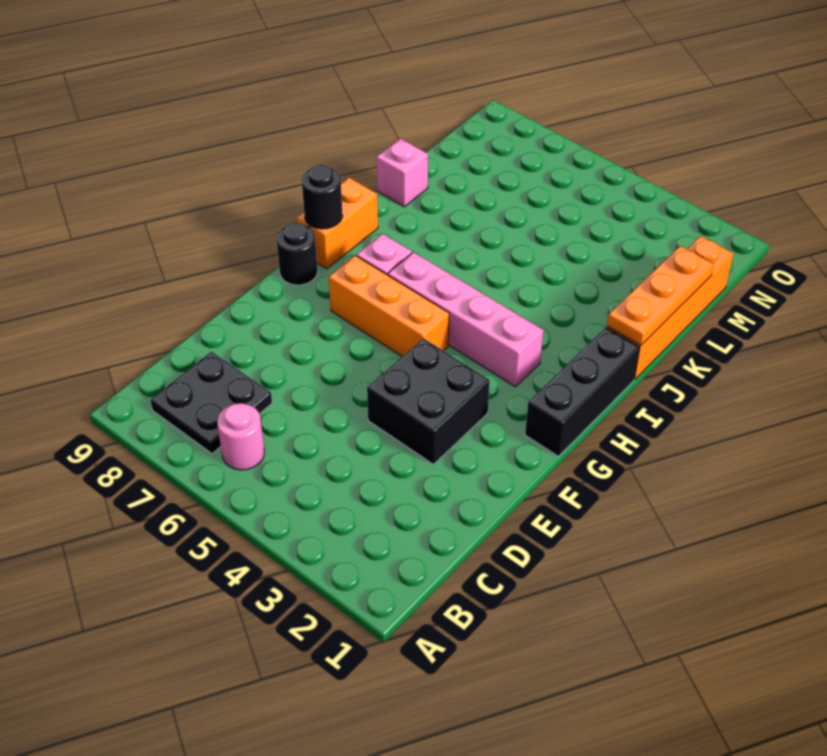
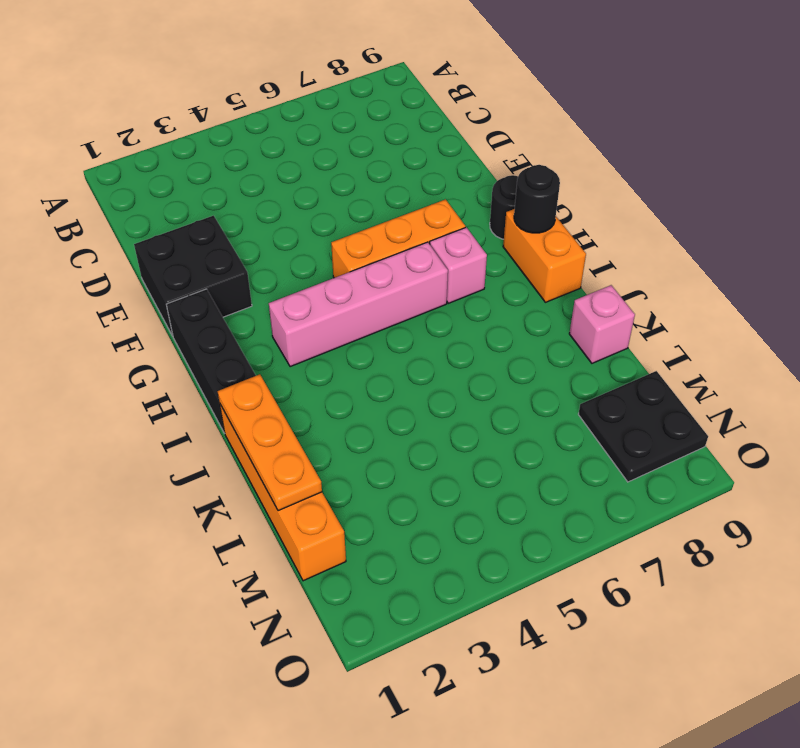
pink 1x1 round brick [217,403,264,470] -> none
black 2x2 plate [150,351,272,454] -> black 2x2 plate moved to [578,371,708,482]
black 2x2 brick [367,338,490,464] -> black 2x2 brick moved to [134,216,252,336]

